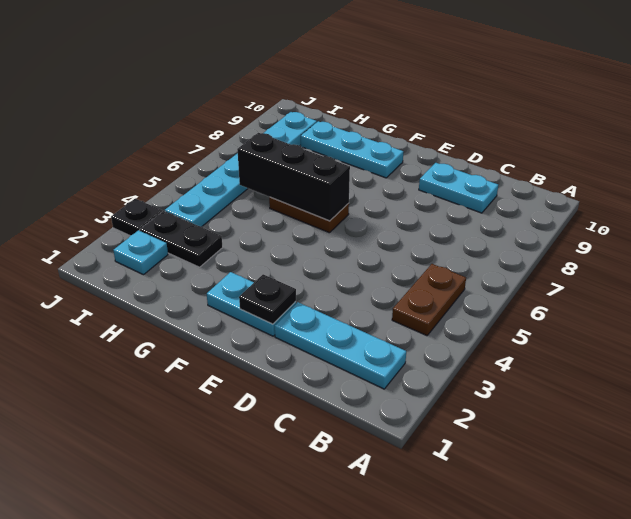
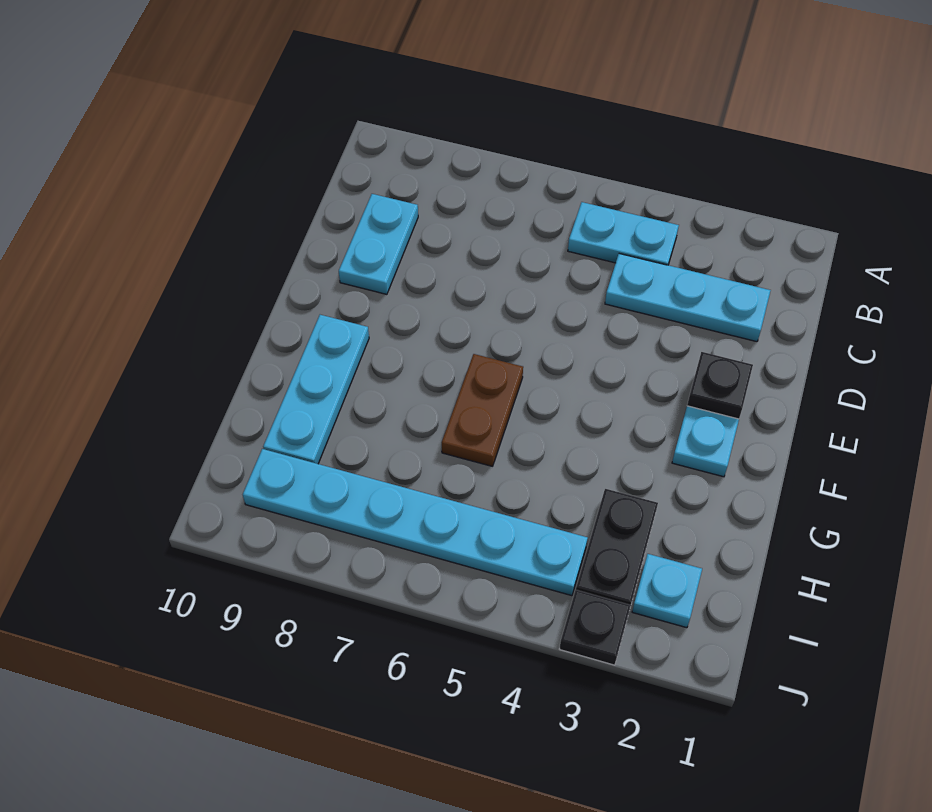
cyan 1x3 plate [275,302,406,389] -> cyan 1x3 plate turned to [605,254,771,342]
brown 1x2 plate [392,264,466,336] -> cyan 1x2 plate [568,202,679,265]
black 1x3 brick [237,133,350,221] -> none

